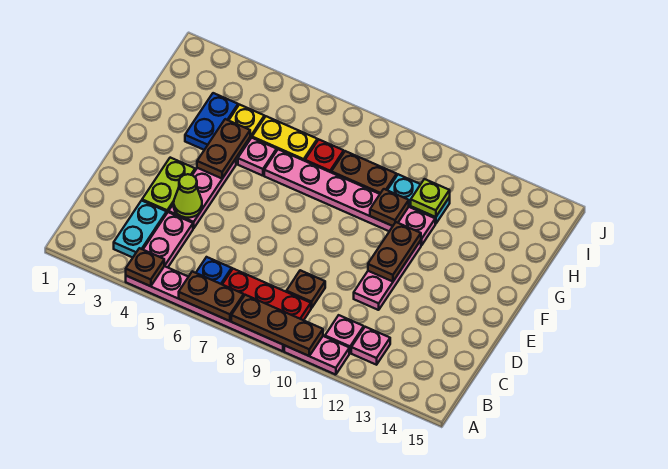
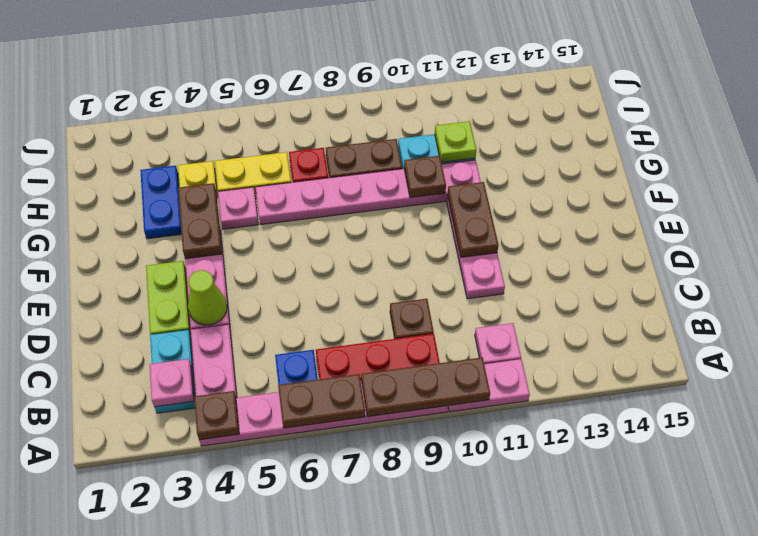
pink 1x1 plate [351,327,390,365] -> pink 1x1 plate moved to [150,359,194,407]

